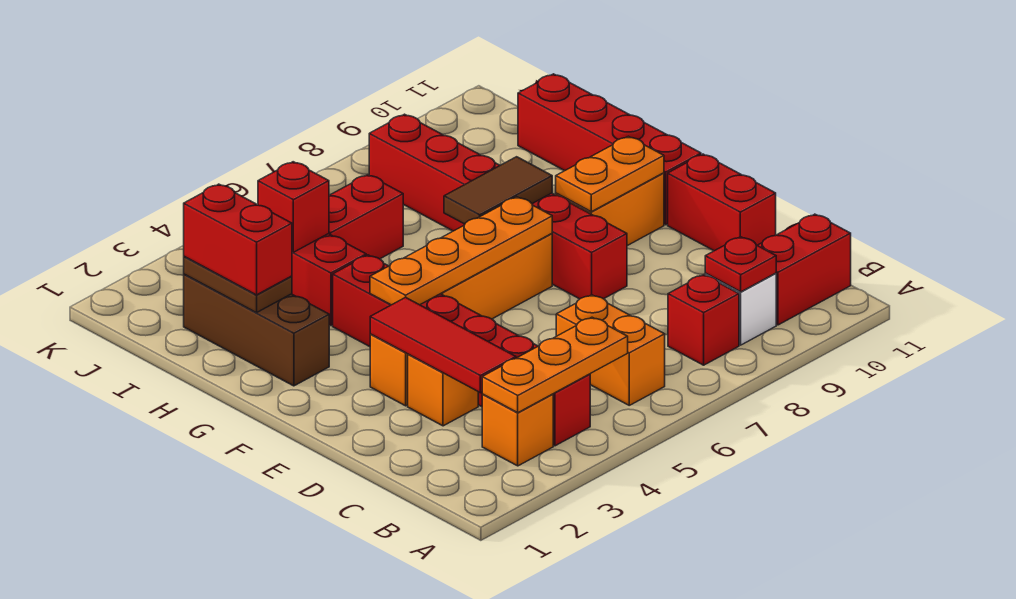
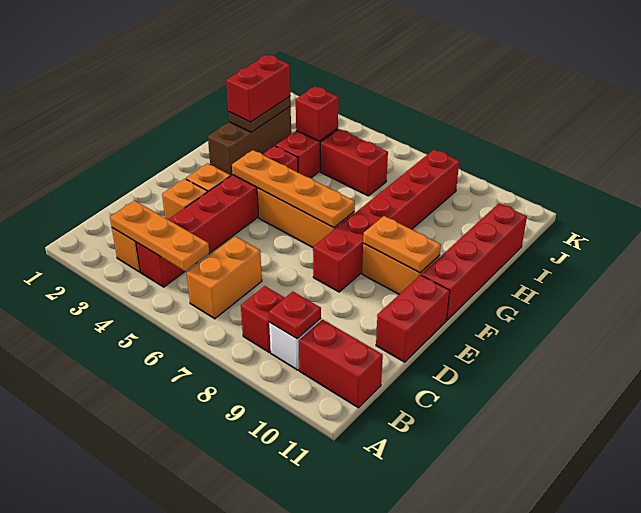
red 1x3 tile [370,297,516,393] -> none
brown 1x2 tile [444,157,552,224] -> none

